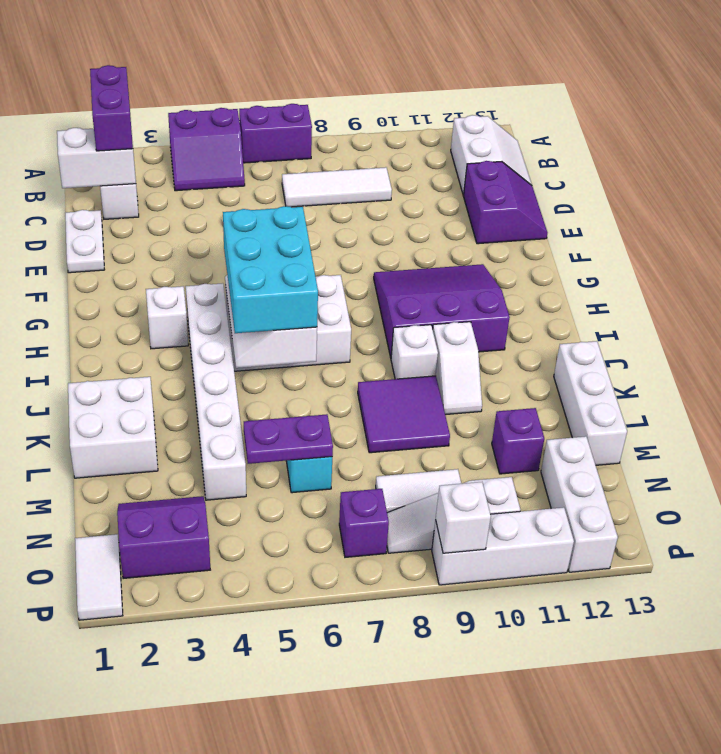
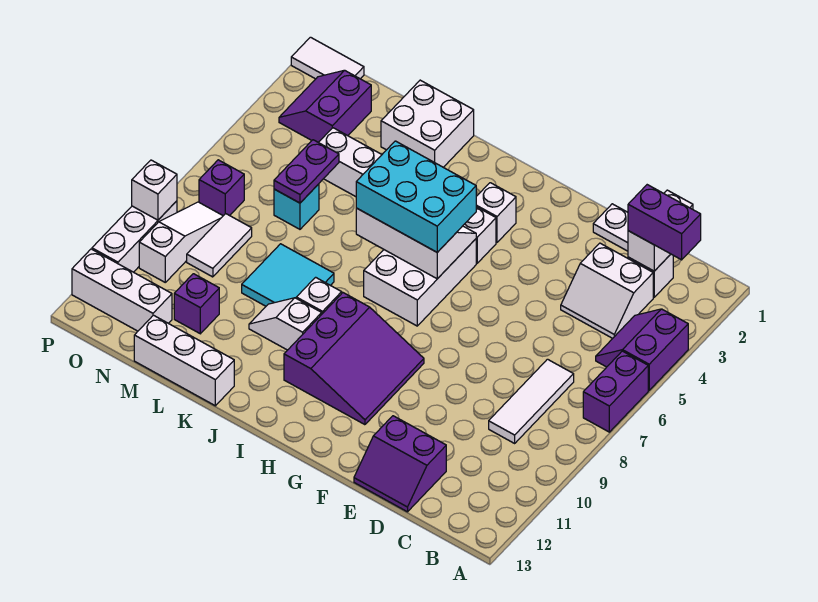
white 2x2 slope [451,115,532,195] -> white 2x2 slope moved to [561,243,653,338]
purple 2x2 tile [358,376,450,453] -> cyan 2x2 tile [242,244,334,306]
purple 2x2 slope [117,496,210,579] -> purple 2x2 slope turned to [279,70,371,142]

